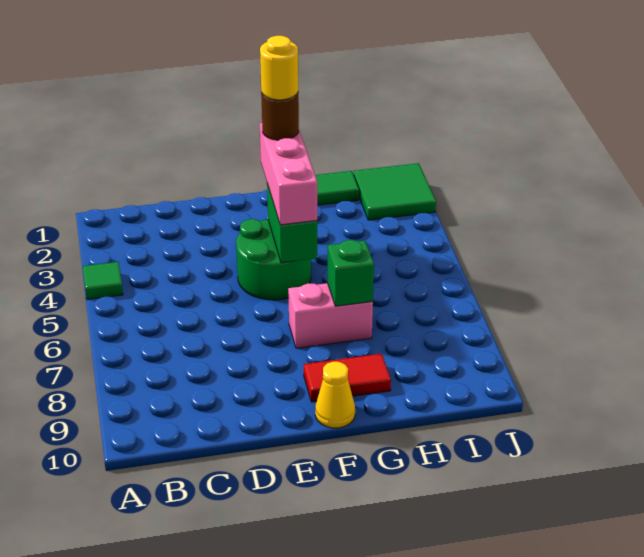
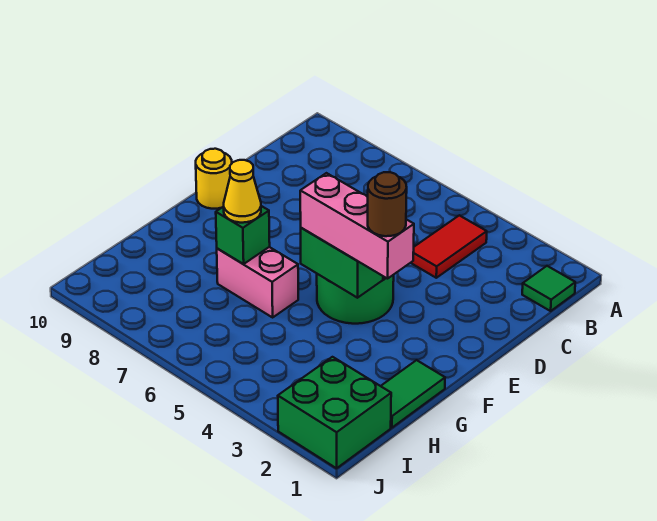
green 1x1 tile [83,262,123,299] -> green 1x1 tile moved to [522,266,575,311]
yellow 1x1 round brick [260,36,298,100] -> yellow 1x1 round brick moved to [196,149,232,209]
pink 1x2 brick [288,283,373,348] -> pink 1x2 brick turned to [217,247,298,317]
red 1x2 tile [304,354,391,402] -> red 1x2 tile moved to [411,215,487,278]
yellow 1x1 cone [315,362,355,428] -> yellow 1x1 cone moved to [224,160,261,223]
green 2x2 tile [353,163,436,220] -> green 2x2 brick [278,357,391,468]

